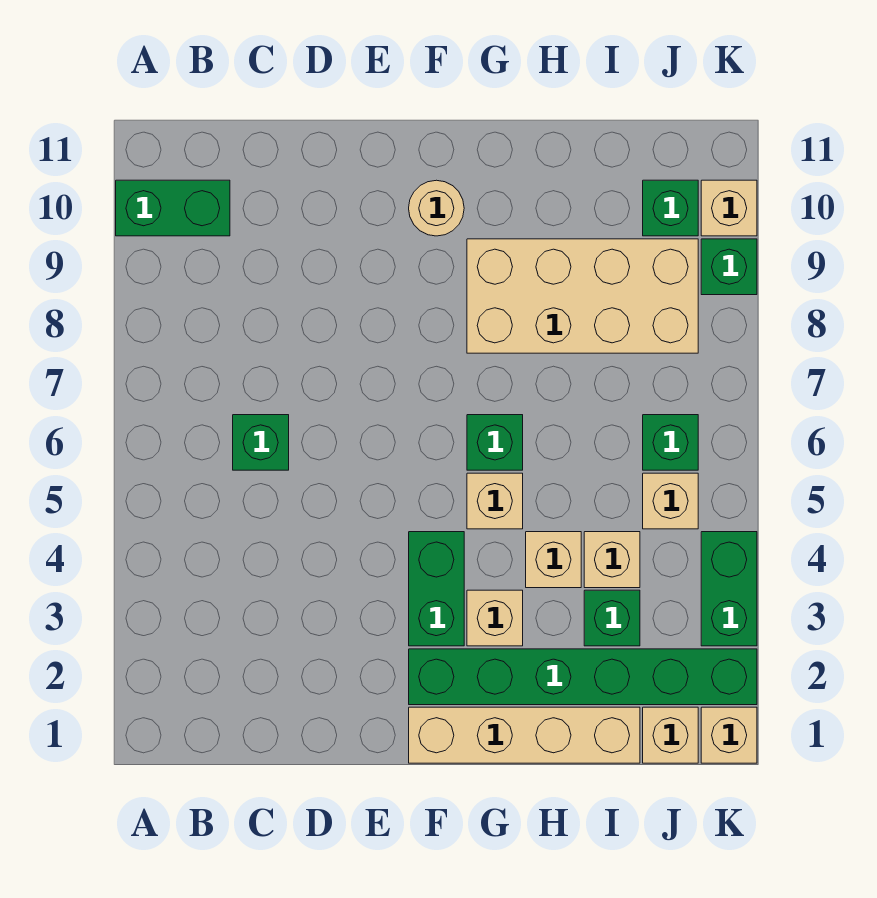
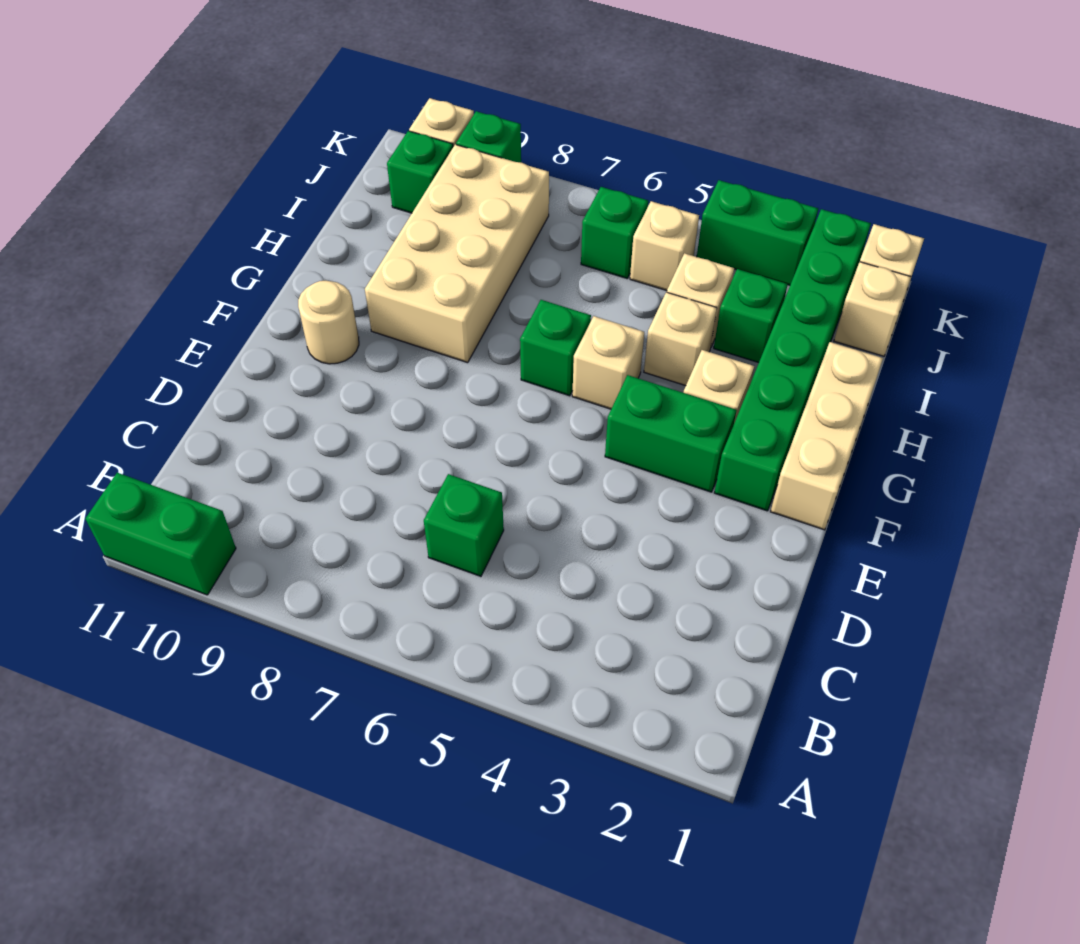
green 1x2 brick [116,180,230,236] -> green 1x2 brick turned to [85,473,236,595]
tan 1x4 brick [409,707,640,763] -> tan 1x3 brick [771,342,883,530]

